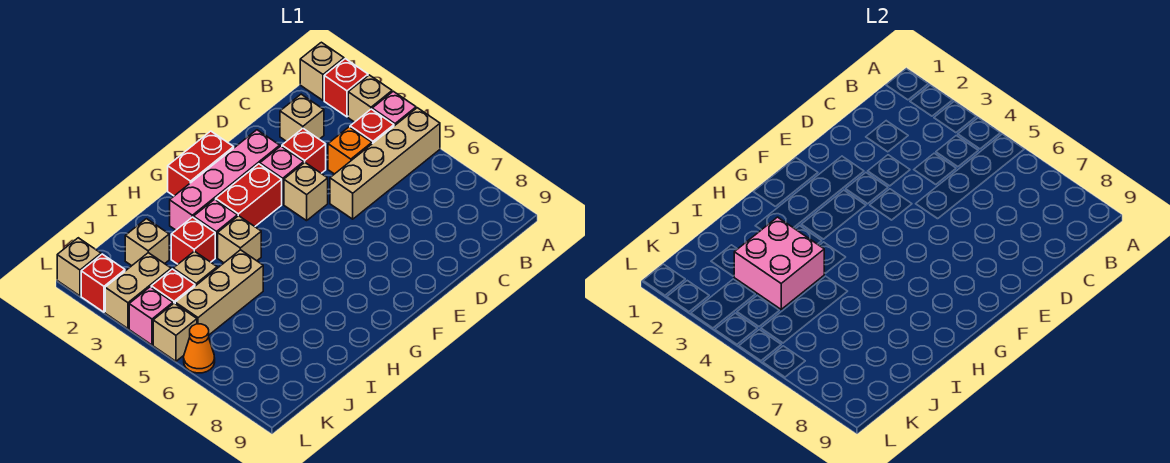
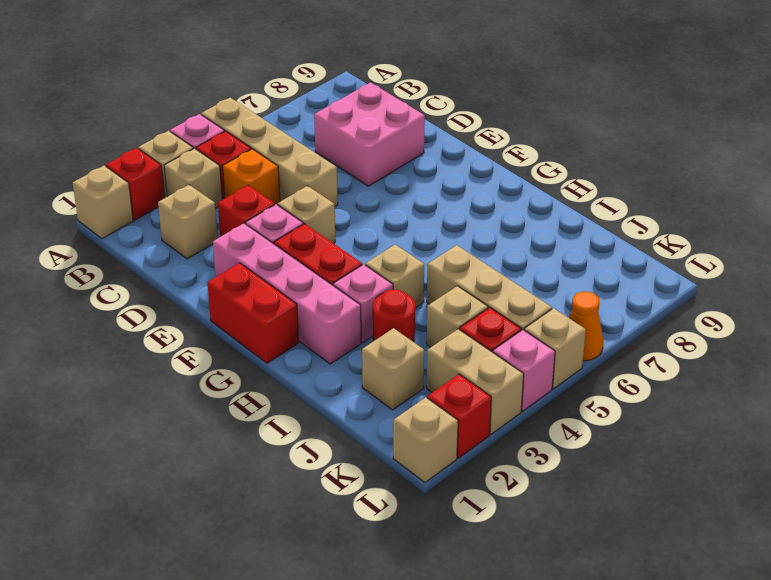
none -> tan 1x1 brick [164,149,222,208]
red 1x1 brick [171,217,215,264] -> red 1x1 round brick [373,289,415,343]
pink 2x2 brick [734,217,824,309] -> pink 2x2 brick moved to [314,82,425,186]

